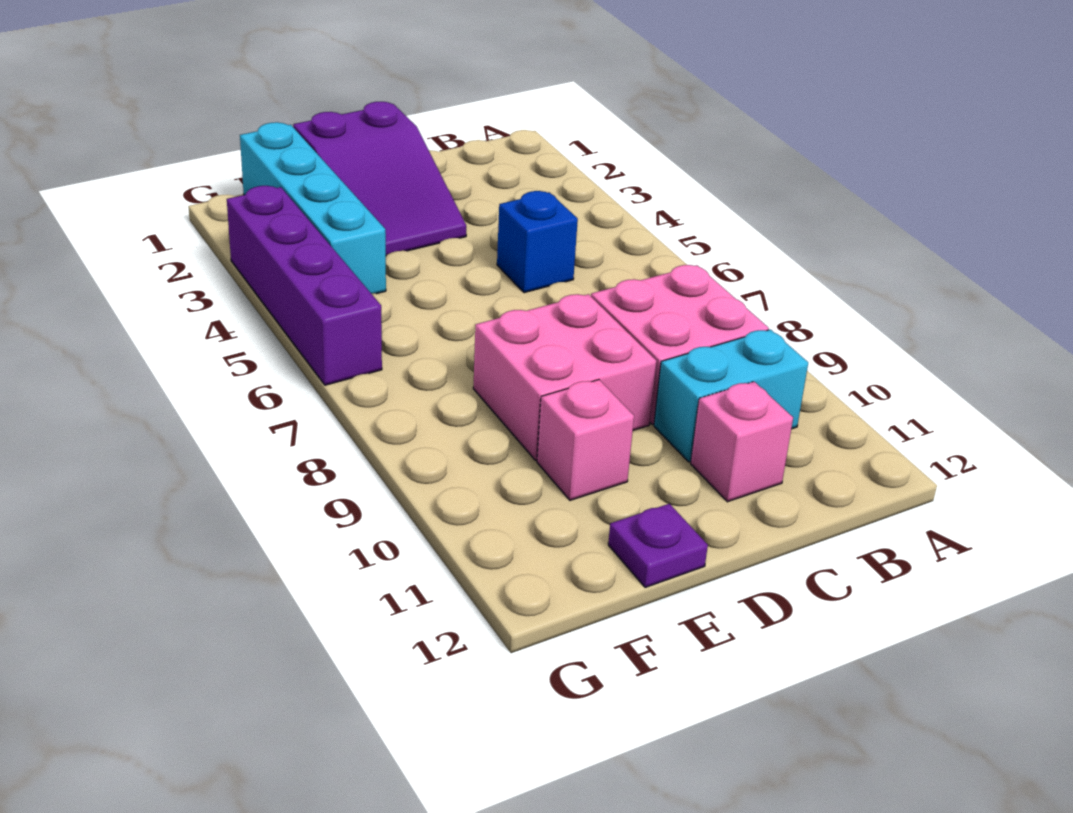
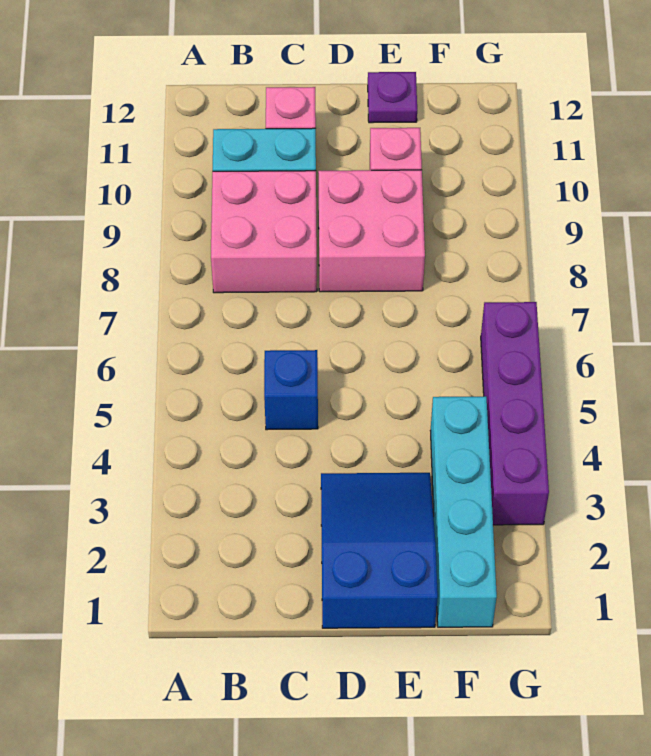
purple 2x3 slope [293,102,466,256] -> blue 2x3 slope [321,473,438,628]

